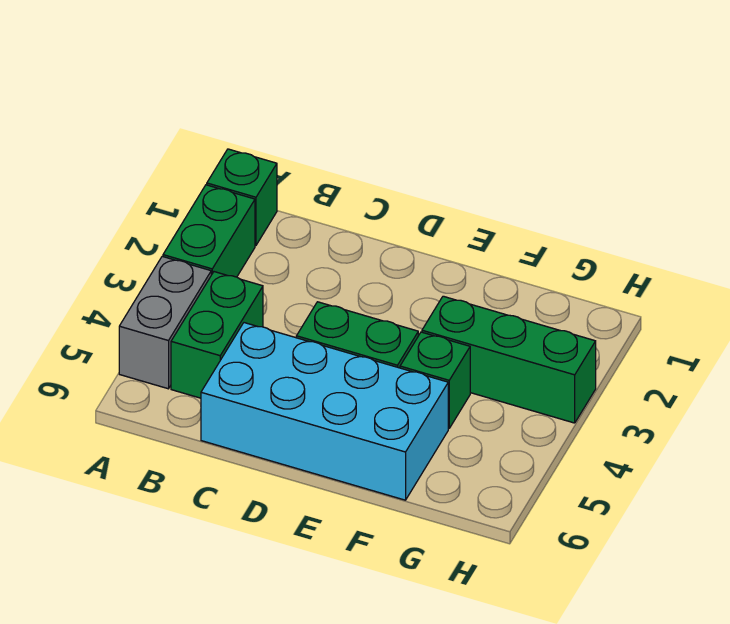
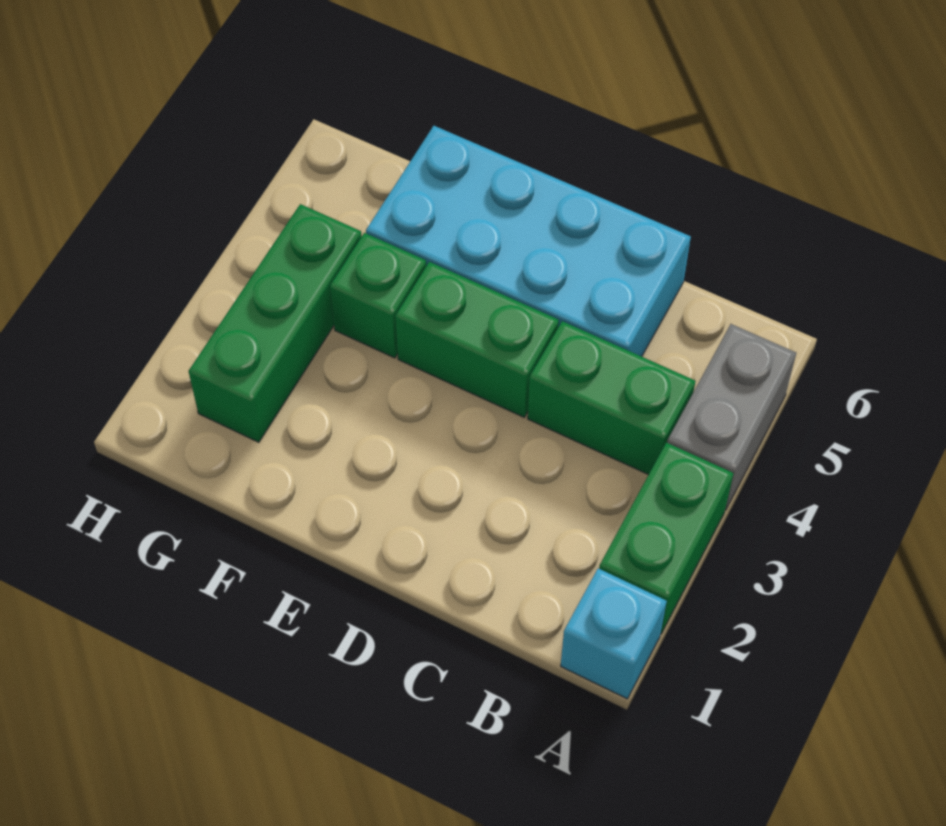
green 1x1 brick [207,149,277,245] -> cyan 1x1 brick [561,568,667,699]
green 1x2 brick [171,272,263,398] -> green 1x2 brick turned to [528,321,695,475]
green 1x3 brick [422,296,596,423] -> green 1x3 brick turned to [189,204,362,442]

